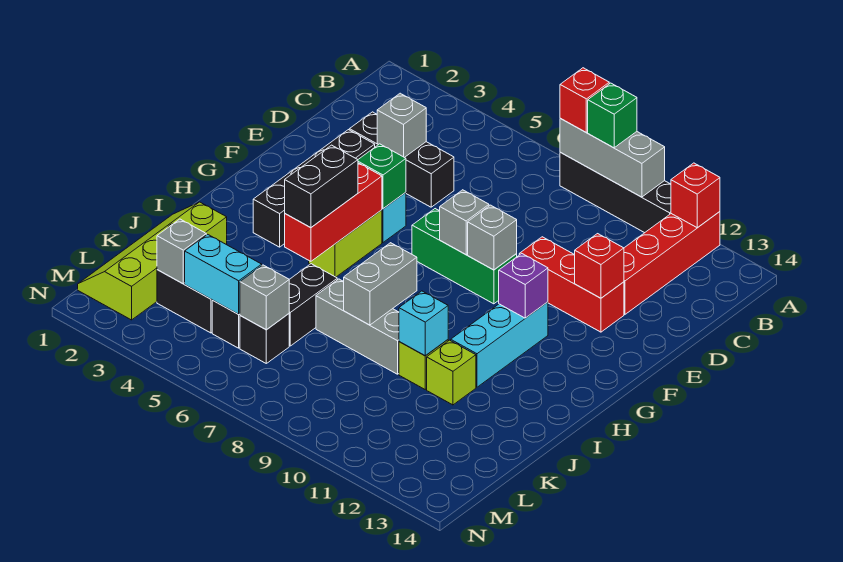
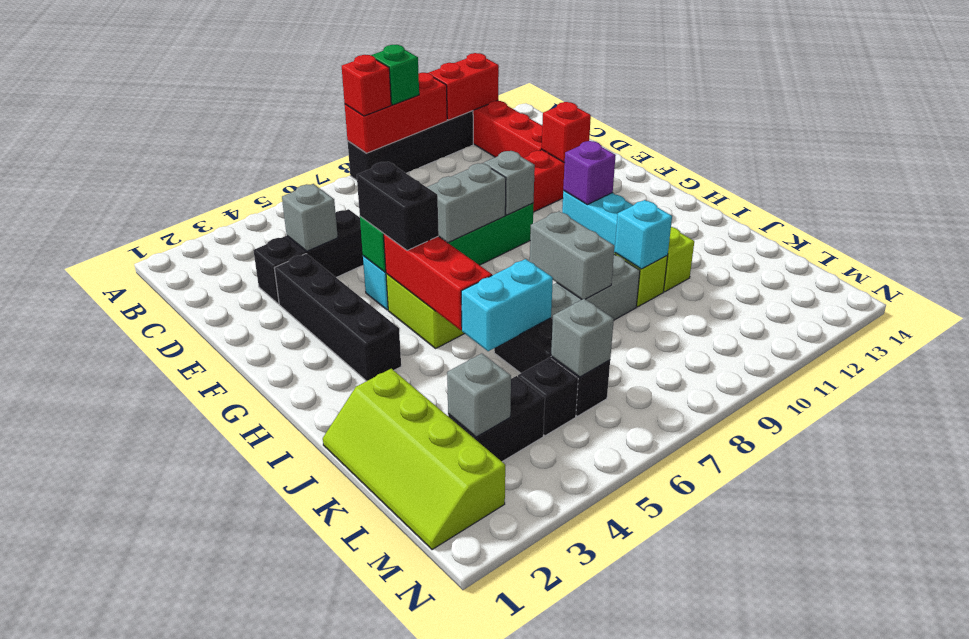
grey 1x3 brick [560,118,665,197] -> red 1x3 brick [345,73,447,153]
red 1x1 brick [671,163,720,228] -> red 1x2 brick [429,53,499,120]
grey 1x1 brick [440,190,489,255] -> grey 1x2 brick [427,163,506,243]
black 1x2 brick [285,145,358,228] -> black 1x2 brick moved to [357,162,439,250]
cyan 1x2 brick [185,234,262,314] -> cyan 1x2 brick moved to [461,259,553,351]

